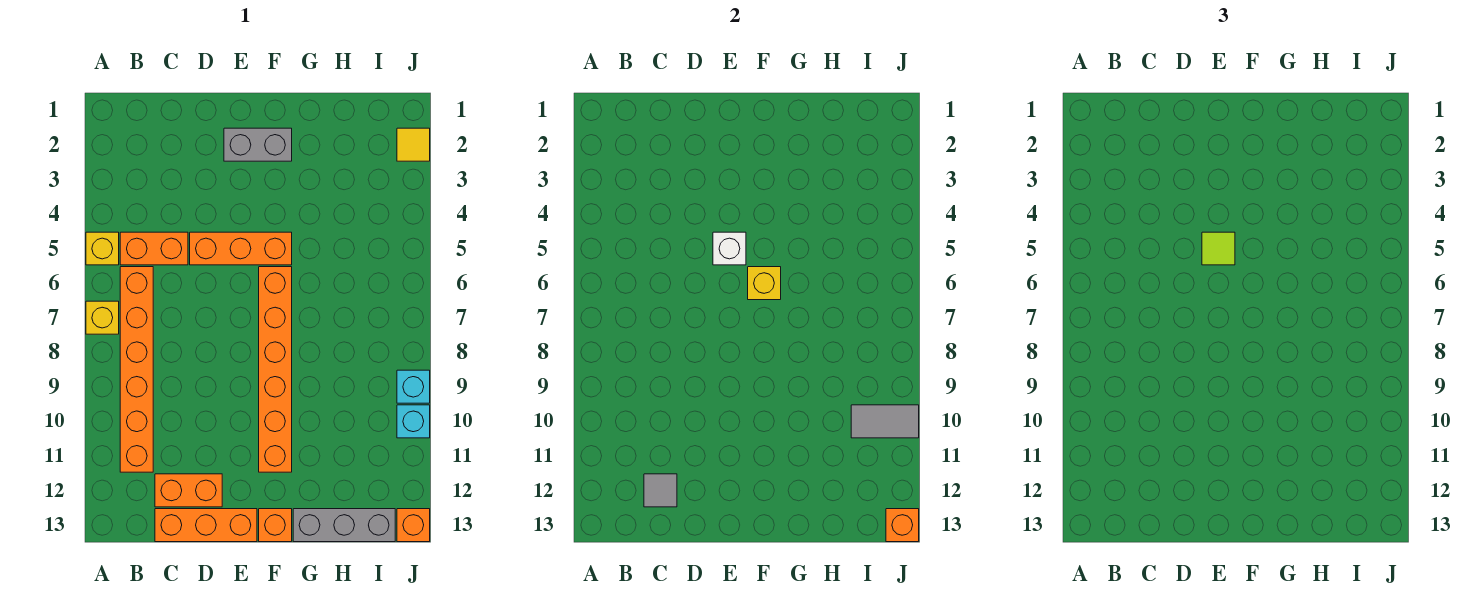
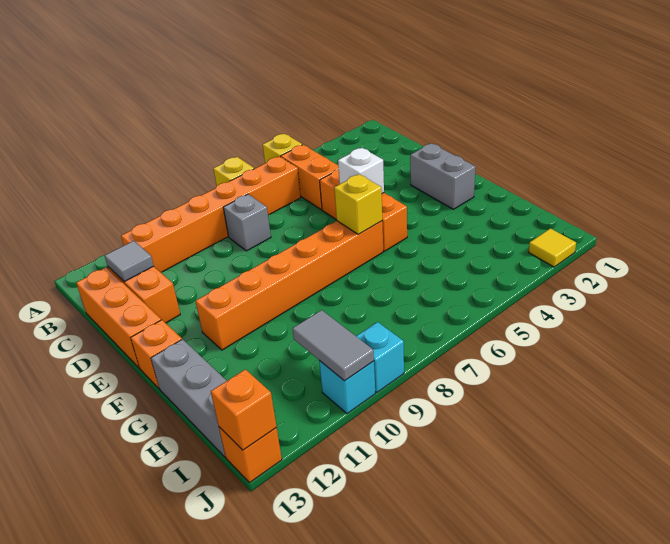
none -> grey 1x1 brick [223,194,271,251]
lime 1x1 tile [1202,232,1235,265] -> none

